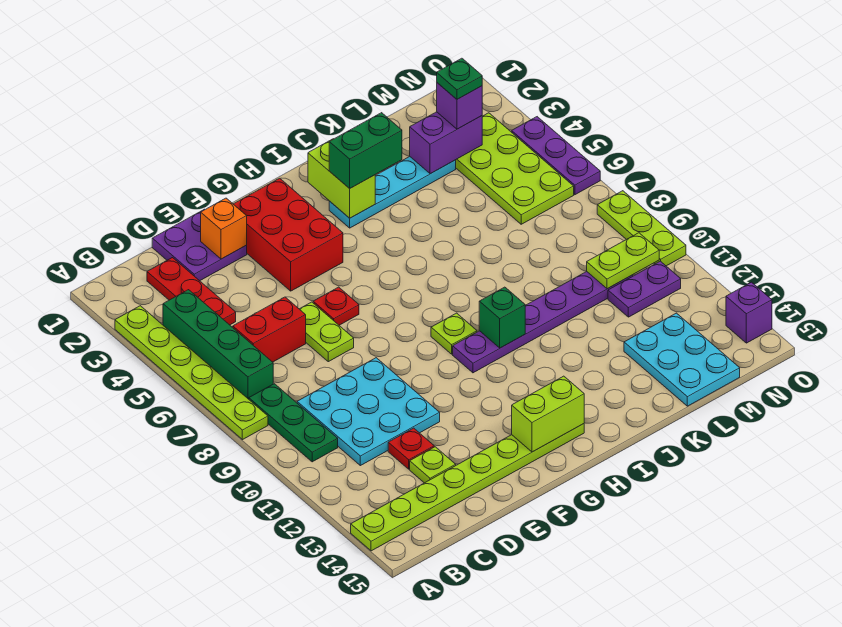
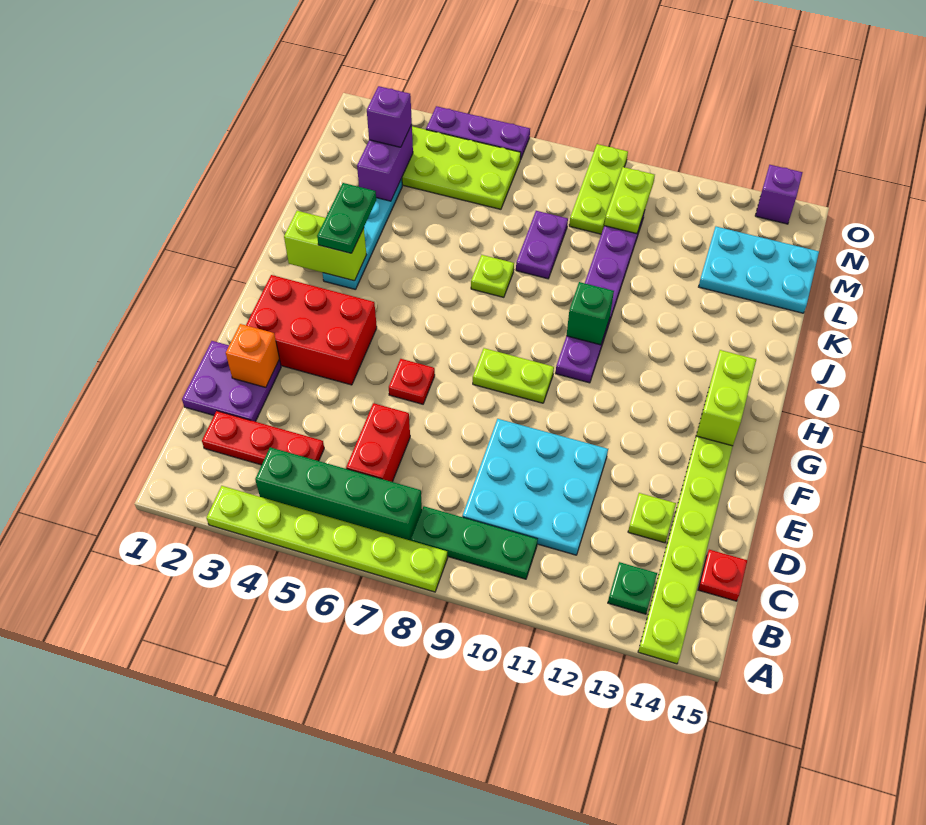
red 1x1 plate [388,428,434,469] -> red 1x1 plate moved to [698,550,747,601]
lime 1x2 plate [300,302,354,362] -> lime 1x2 plate moved to [473,348,554,403]
lime 1x1 plate [431,313,477,354] -> lime 1x1 plate moved to [471,255,514,297]
green 1x2 brick [329,113,402,188] -> green 1x2 plate [317,183,376,253]
green 1x1 plate [437,58,482,99] -> green 1x1 plate moved to [608,562,657,614]
purple 1x2 plate [608,261,681,317] -> purple 1x2 plate moved to [516,211,568,279]
lime 1x3 plate [597,191,686,266] -> lime 1x3 plate turned to [569,144,628,234]

